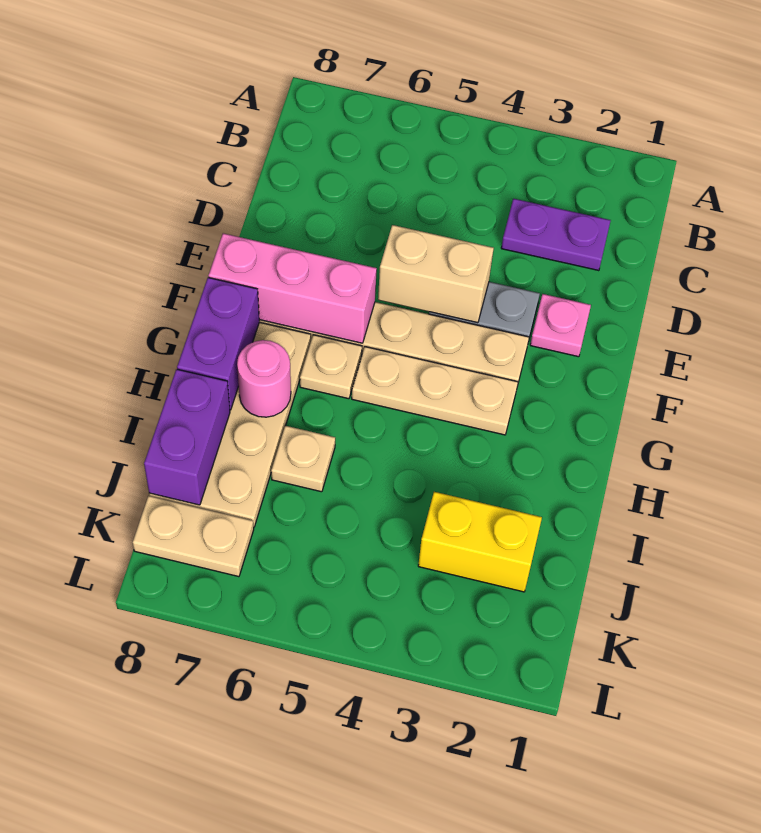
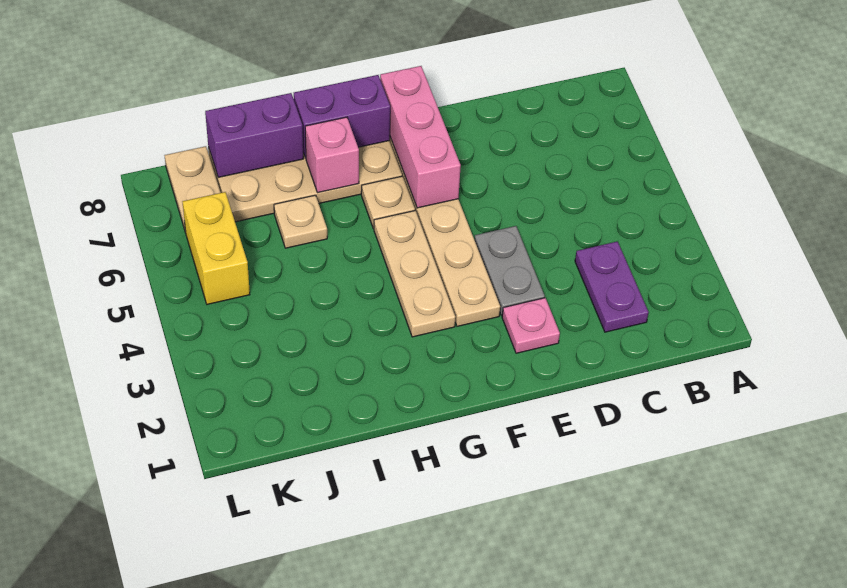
tan 1x2 brick [378,225,494,323] -> none
pink 1x1 round brick [237,340,291,417] -> pink 1x1 brick [305,117,359,193]
yellow 1x2 brick [418,492,542,592] -> yellow 1x2 brick moved to [182,192,250,304]

